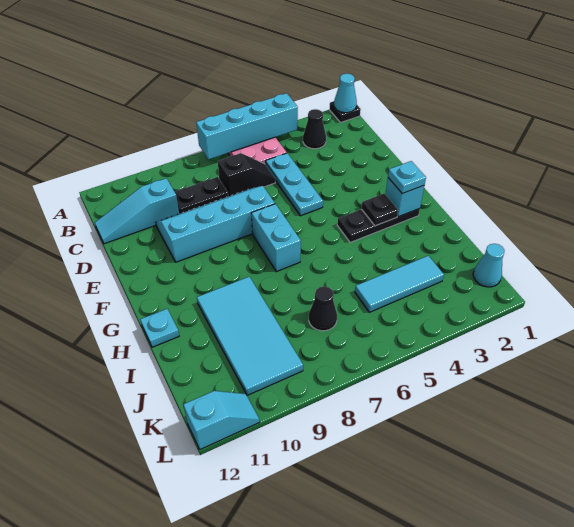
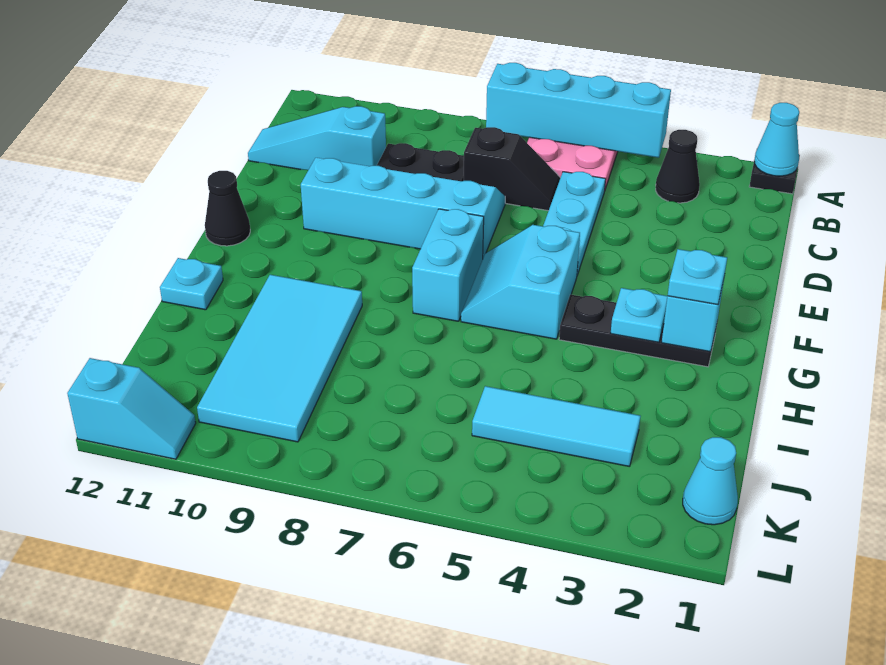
none -> cyan 2x2 slope [461,225,580,339]
black 1x1 plate [361,193,398,226] -> cyan 1x1 plate [611,288,667,342]
black 1x1 cone [309,286,337,331] -> black 1x1 cone moved to [205,171,250,246]

